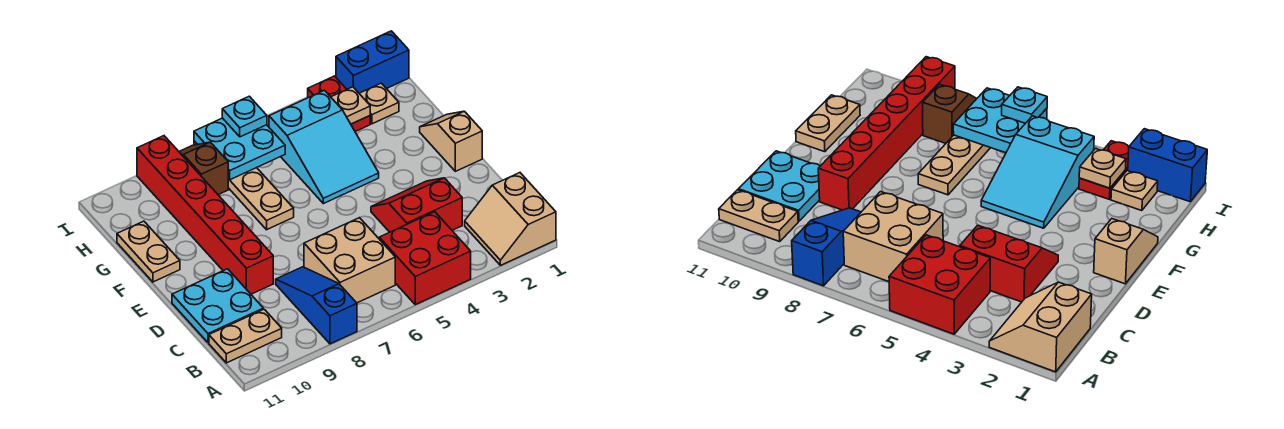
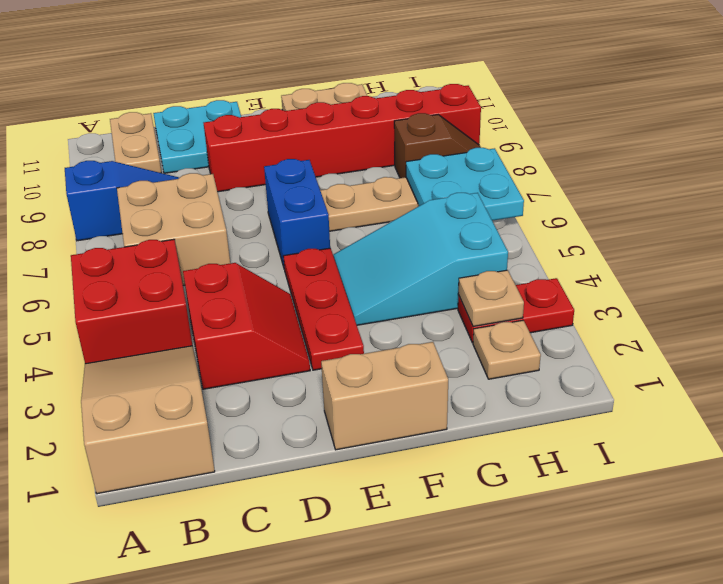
tan 2x2 slope [465,173,556,265] -> tan 2x3 slope [81,346,215,494]
tan 1x2 slope [420,111,482,171] -> tan 1x2 brick [321,342,448,450]
none -> red 1x3 plate [283,248,364,370]
blue 1x2 brick [336,31,409,93] -> blue 1x2 brick moved to [264,159,330,267]
cyan 1x1 plate [222,96,267,137] -> none

